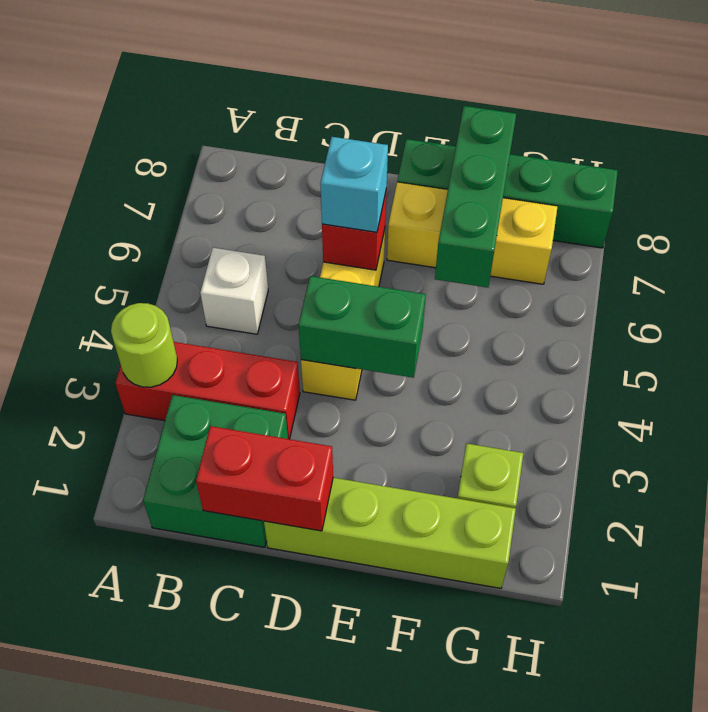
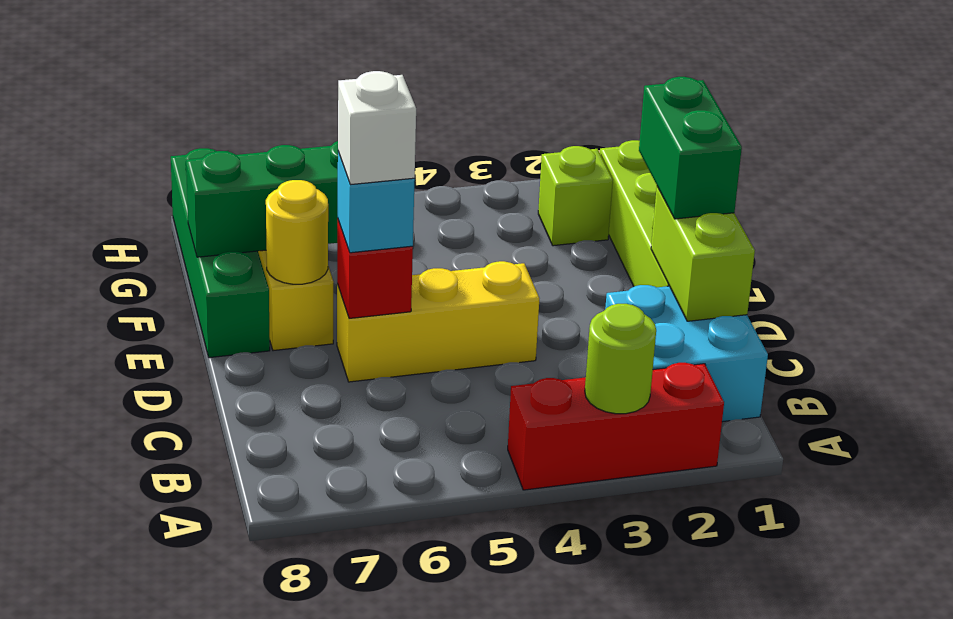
red 1x3 brick [115,342,300,439] -> red 1x3 brick turned to [508,363,724,490]
green 2x2 brick [143,395,288,547] -> cyan 2x2 brick [605,285,768,422]
white 1x1 brick [200,248,268,334] -> white 1x1 brick moved to [338,71,416,185]
red 1x2 brick [196,426,333,531] -> lime 1x2 brick [651,186,755,321]
green 1x2 brick [299,276,426,378] -> green 1x2 brick moved to [639,77,742,219]
none -> yellow 1x1 round brick [266,180,328,284]

